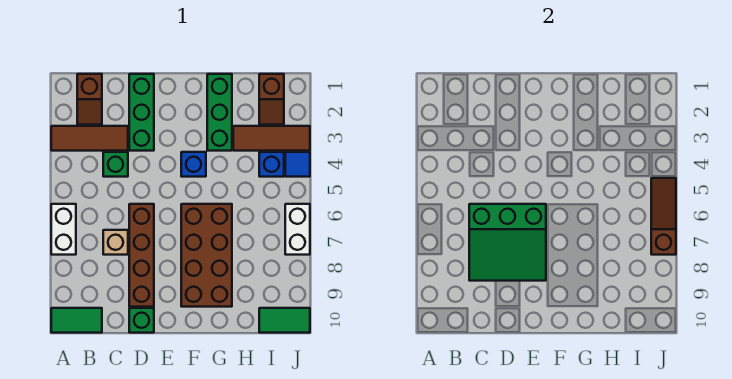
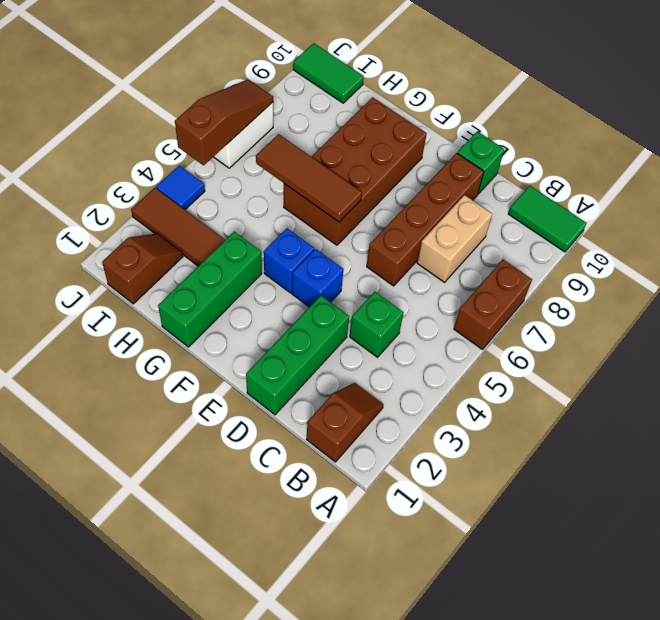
brown 1x3 tile [51,126,128,151] -> brown 1x3 tile moved to [256,134,362,222]
white 1x2 brick [51,204,76,255] -> brown 1x2 brick [454,260,532,350]
green 3x3 slope [469,204,546,281] -> none
tan 1x1 brick [103,230,128,255] -> tan 1x2 brick [417,195,492,282]
blue 1x1 brick [259,152,284,177] -> blue 1x1 brick moved to [292,249,344,307]
brown 1x3 slope [651,178,676,255] -> brown 1x3 slope turned to [175,80,273,165]

